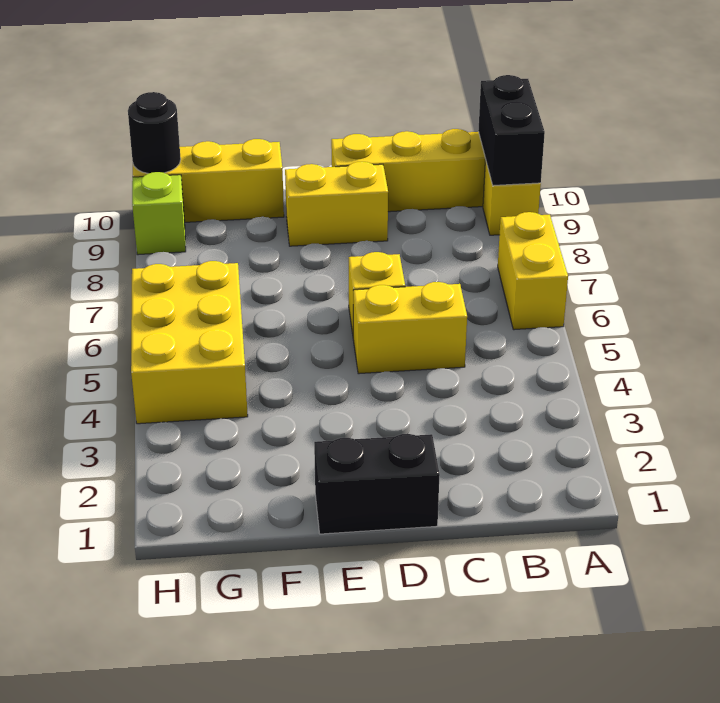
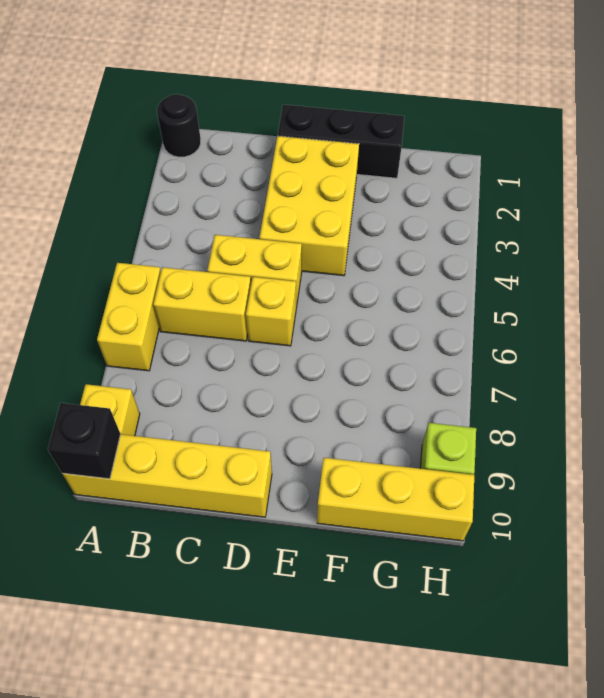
black 1x2 brick [478,75,545,186] -> black 1x1 brick [48,403,120,479]
black 1x2 brick [314,434,440,534] -> black 1x3 brick [278,105,405,178]
yellow 1x2 brick [285,162,388,246] -> yellow 1x2 brick moved to [153,267,251,341]
yellow 2x3 brick [131,261,248,424] -> yellow 2x3 brick moved to [259,136,359,276]
black 1x1 round brick [128,92,181,173] -> black 1x1 round brick moved to [157,94,201,157]

